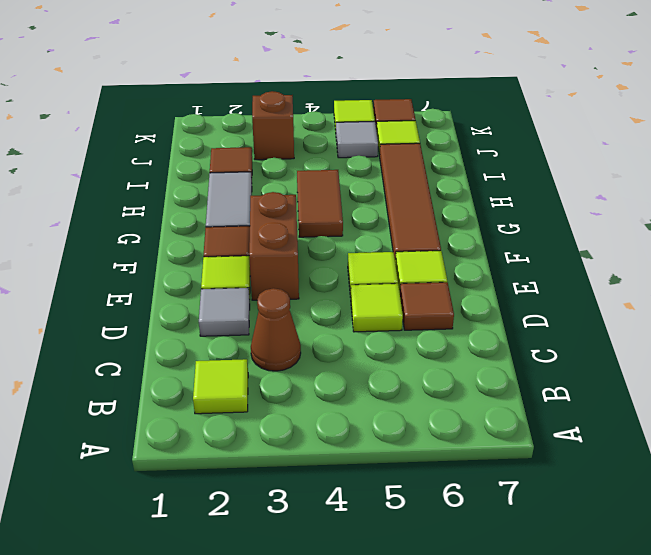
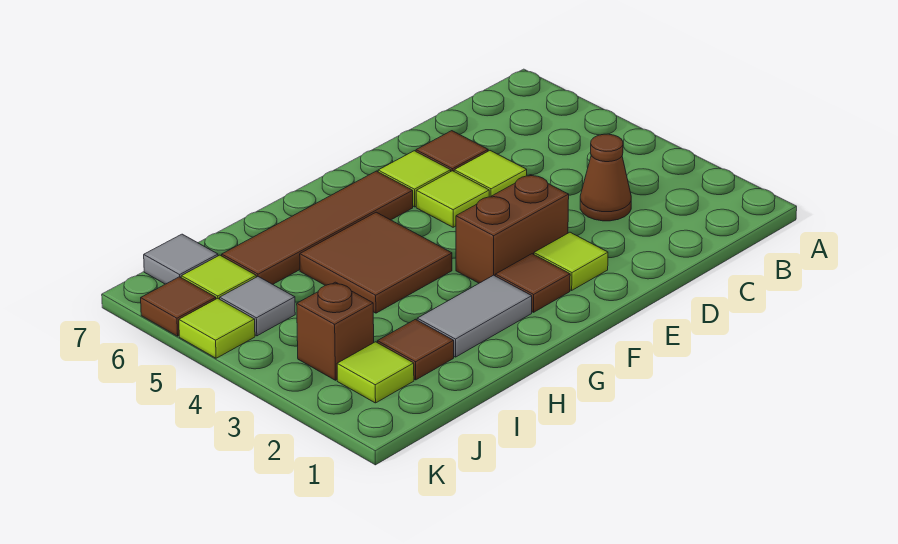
lime 1x1 tile [193,359,248,414] -> lime 1x1 tile moved to [337,342,414,403]
grey 1x1 tile [199,288,250,336] -> grey 1x1 tile moved to [144,234,218,284]
brown 1x2 tile [297,170,343,237] -> brown 2x2 tile [300,212,452,313]

